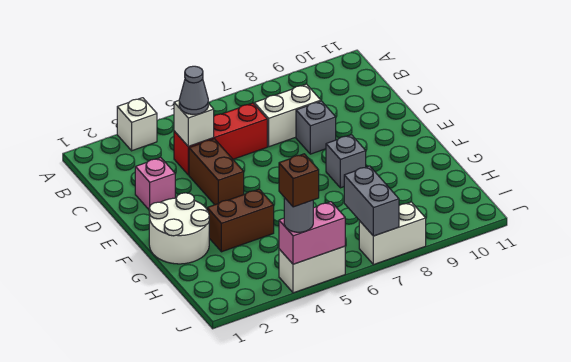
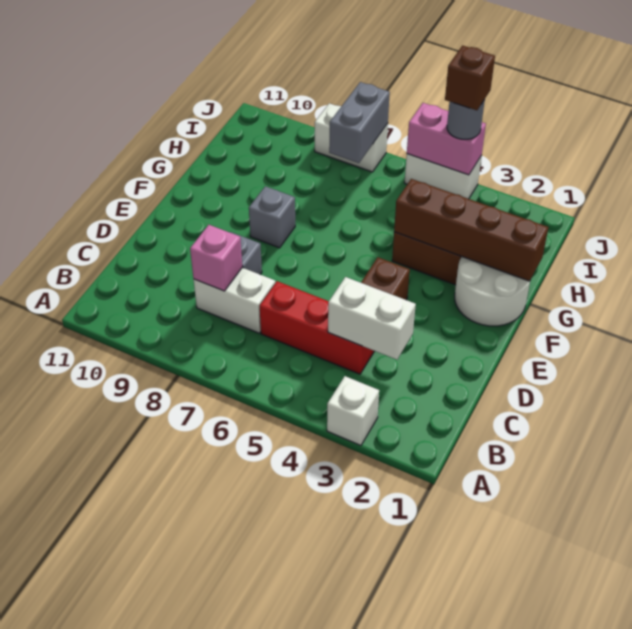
white 1x1 brick [174,101,214,146] -> white 1x2 brick [328,277,416,360]
grey 1x1 cone [179,66,208,115] -> none
pink 1x1 brick [135,158,175,209] -> pink 1x1 brick moved to [190,225,242,291]
none -> brown 1x4 brick [394,179,548,281]

